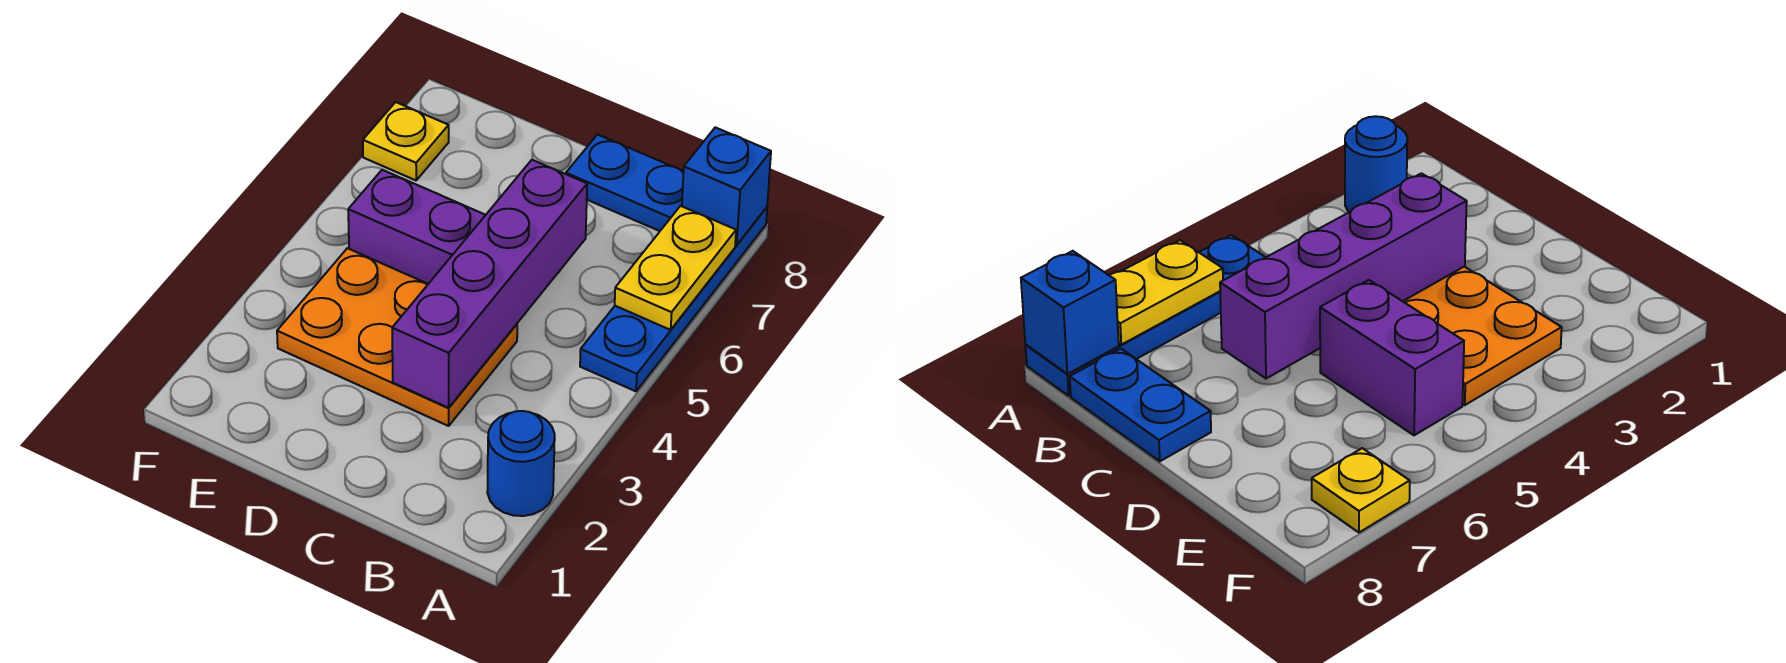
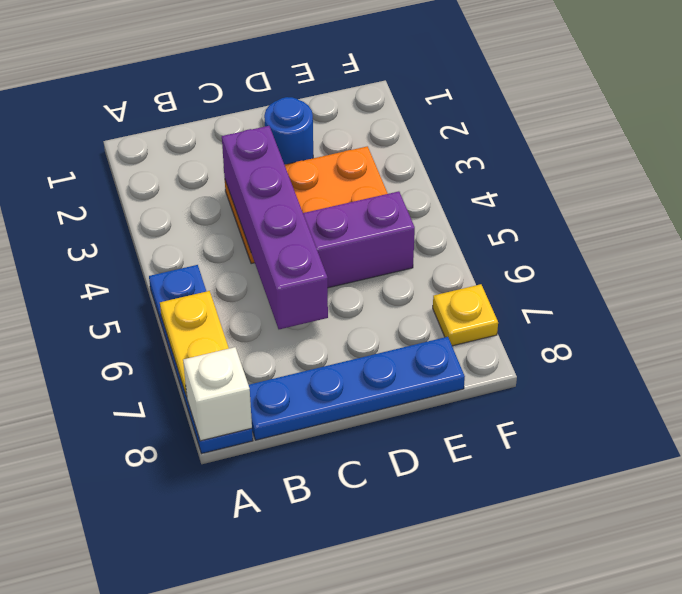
blue 1x1 round brick [487,411,555,516] -> blue 1x1 round brick moved to [264,97,313,165]
blue 1x1 brick [682,127,771,245] -> white 1x1 brick [183,347,252,441]
blue 1x2 plate [566,135,684,231] -> blue 1x4 plate [249,337,465,440]

